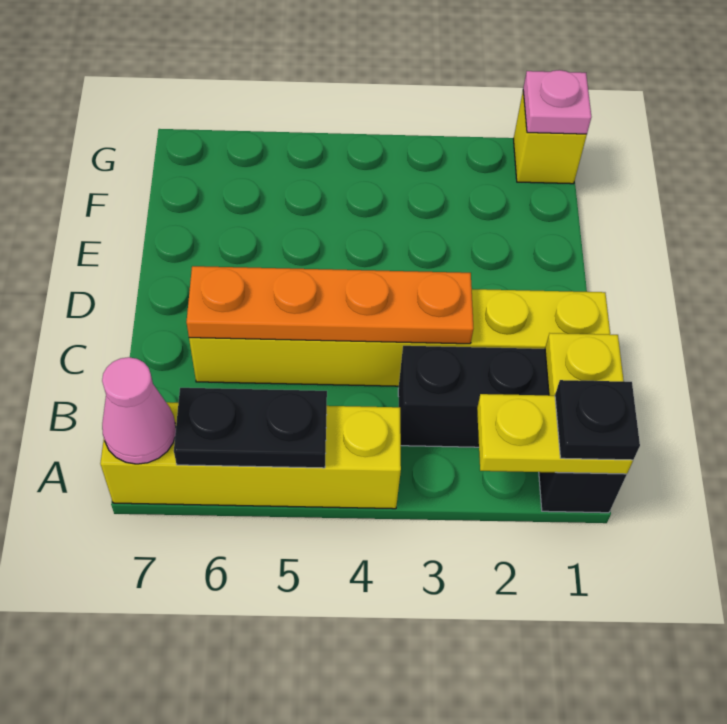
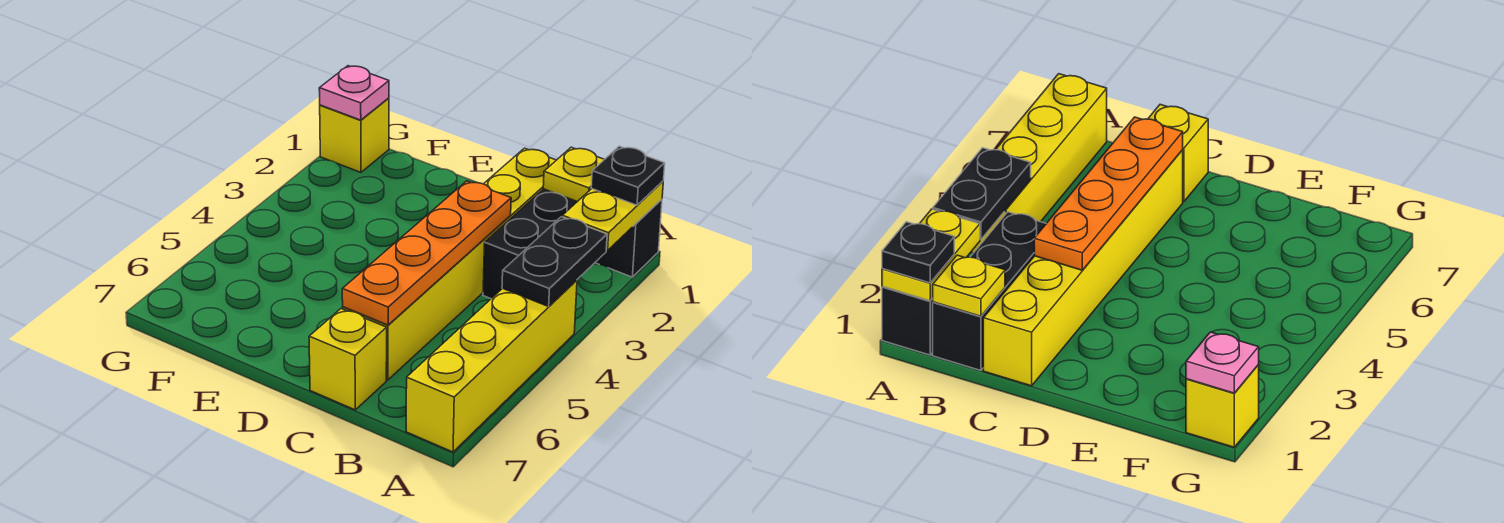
black 1x2 plate [174,388,327,468] -> black 1x2 plate moved to [502,217,607,307]
pink 1x1 cone [102,357,176,464] -> none
none -> yellow 1x1 brick [309,309,387,410]

